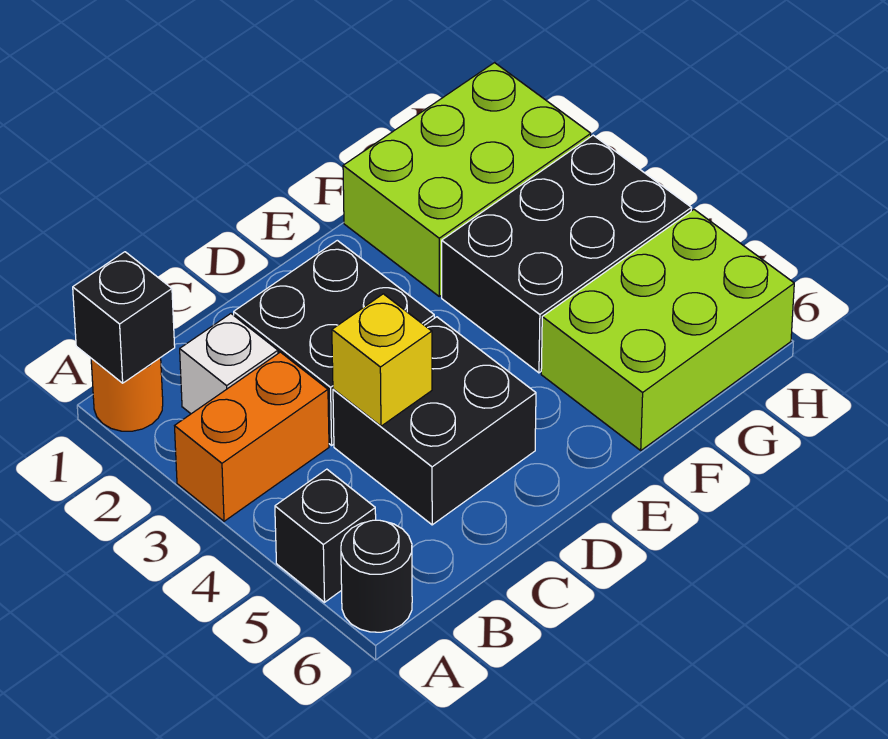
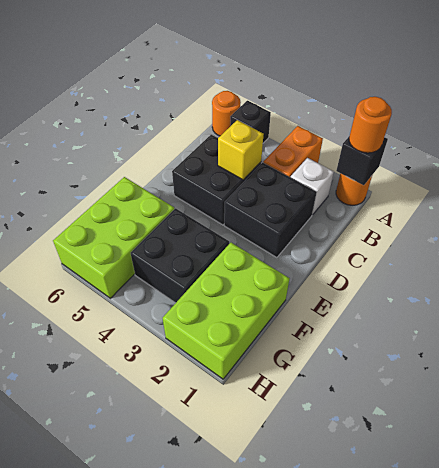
none -> orange 1x1 round brick [349,97,392,153]
black 1x1 round brick [341,520,412,632] -> orange 1x1 round brick [212,91,241,136]
black 2x3 brick [442,135,691,373] -> black 2x2 brick [131,208,229,303]

